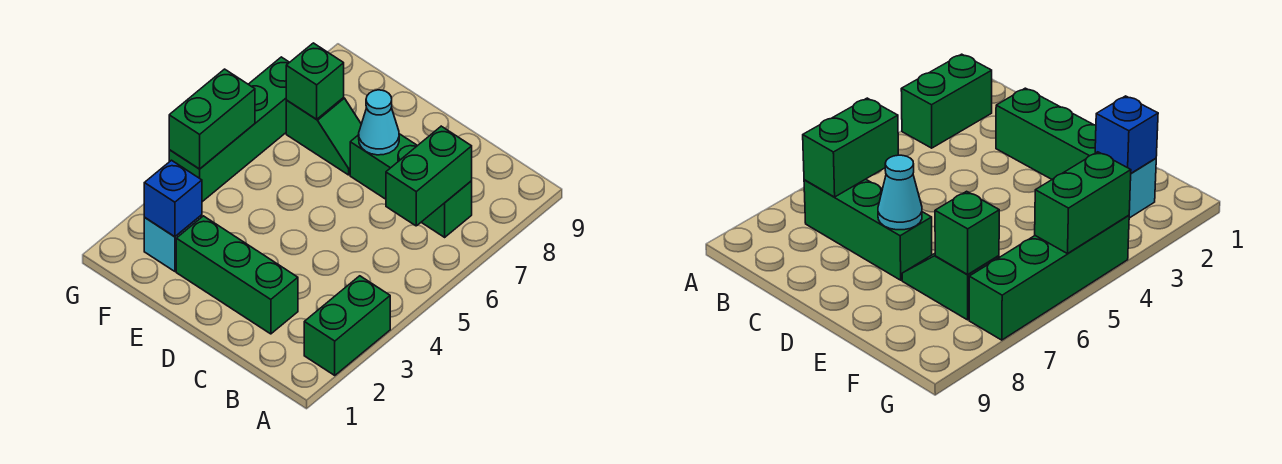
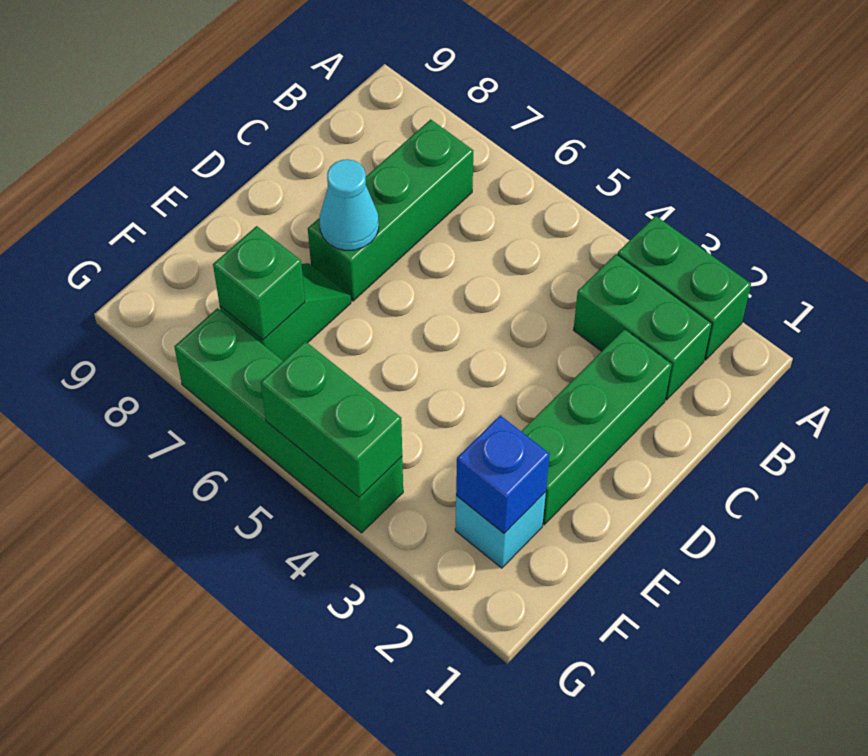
green 1x2 brick [386,126,472,226] -> green 1x2 brick moved to [573,254,712,400]

